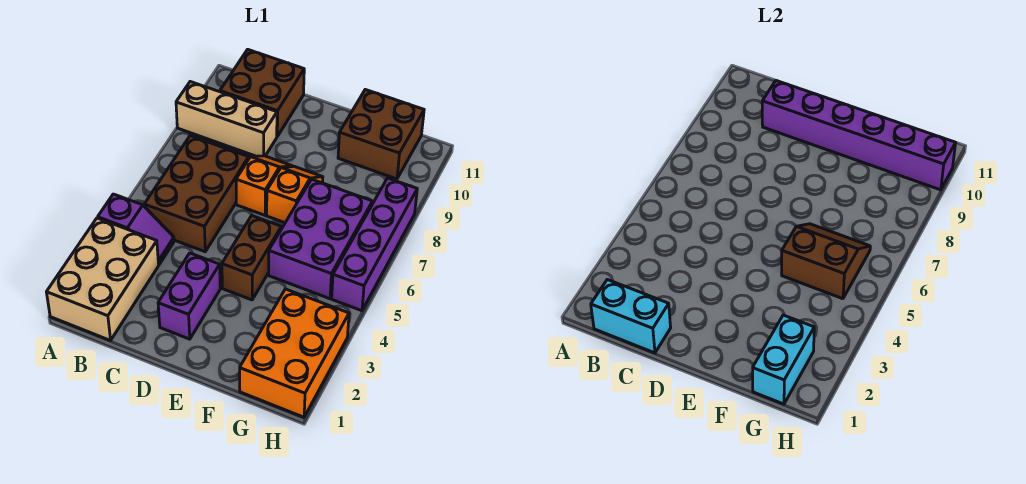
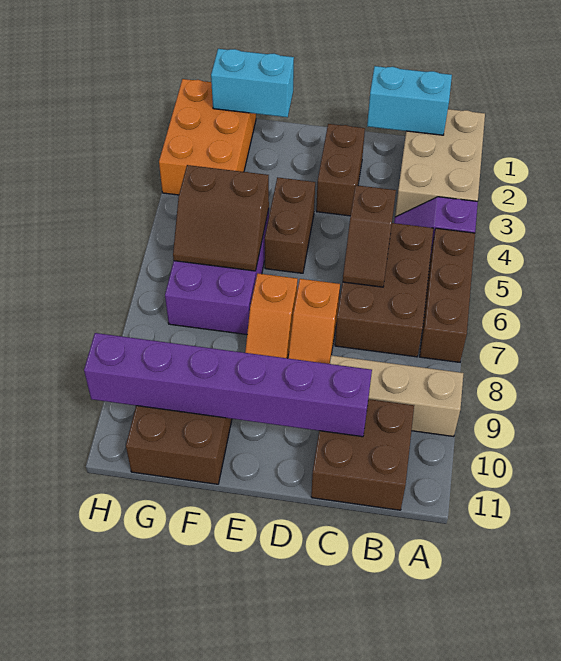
none -> brown 1x3 brick [420,228,475,362]
none -> brown 1x2 slope [343,185,396,287]
purple 1x2 brick [158,253,220,339] -> brown 1x2 brick [316,124,365,216]
cyan 1x2 brick [753,315,814,404] -> cyan 1x2 brick turned to [211,49,294,117]
purple 1x4 brick [332,178,417,311] -> none

